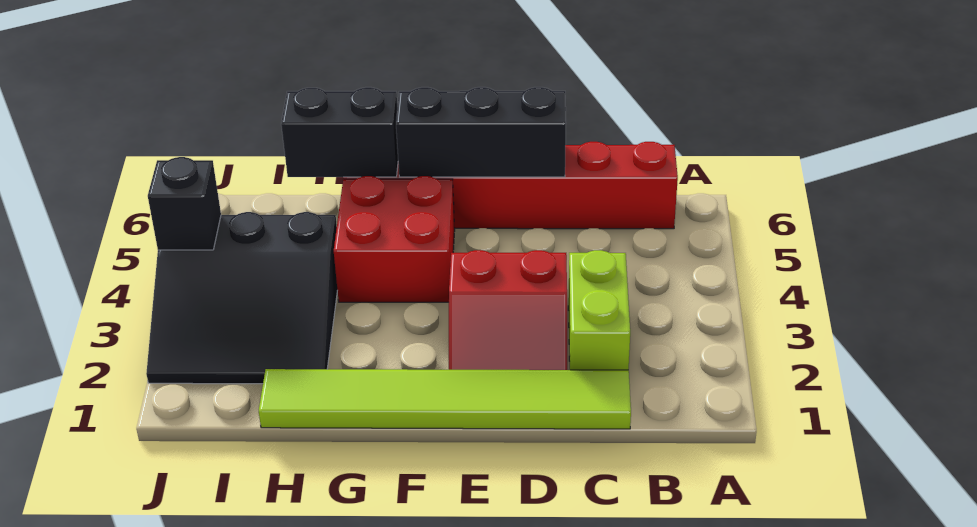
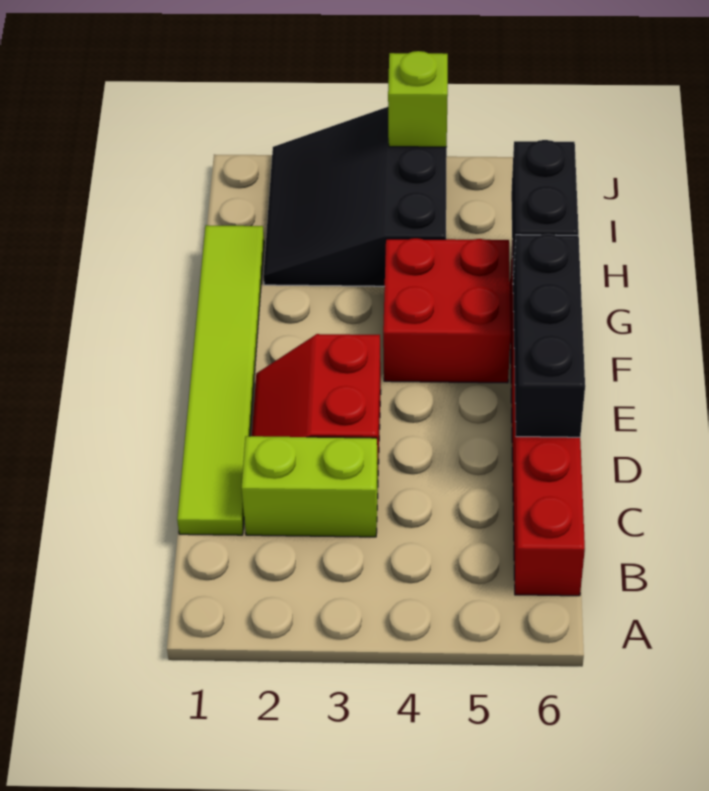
black 1x1 brick [148,157,221,250] -> lime 1x1 brick [388,51,448,147]

